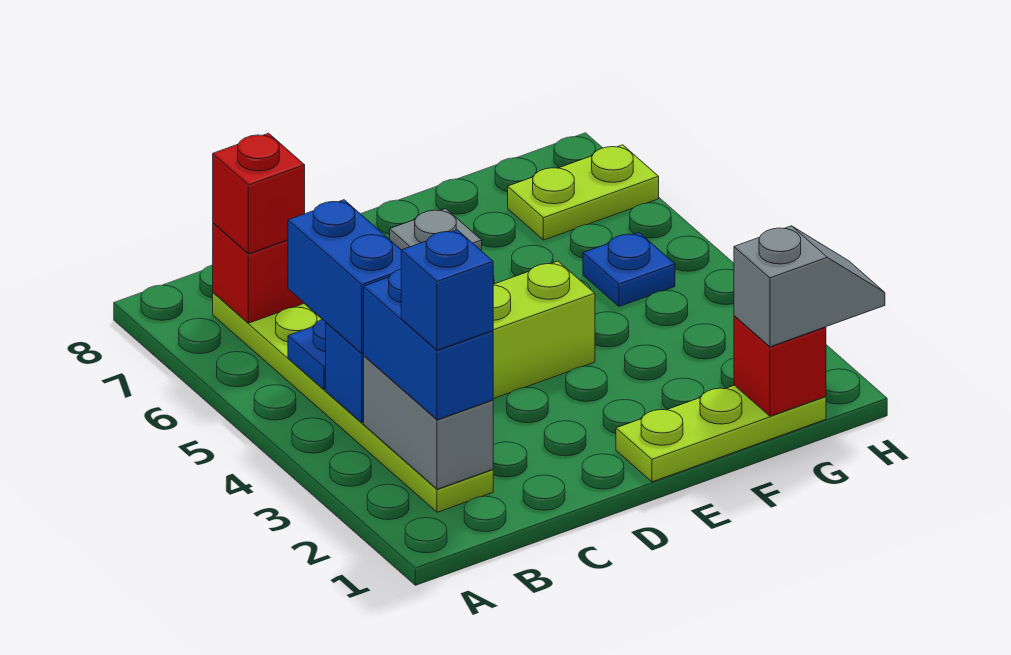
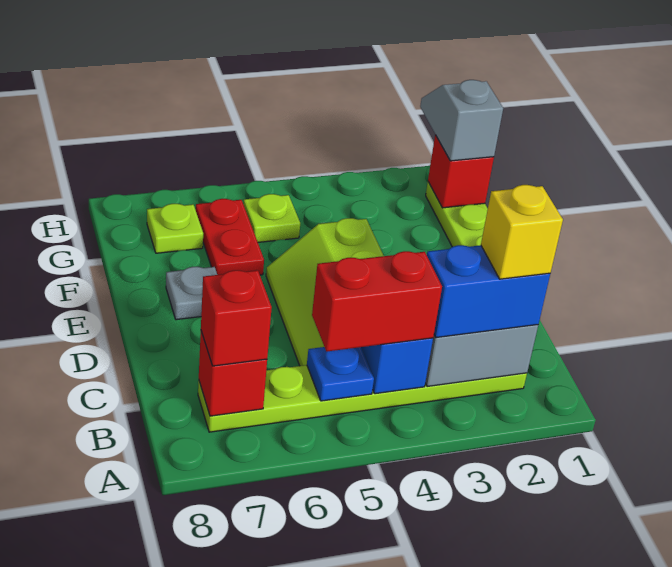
blue 1x1 brick [401,230,493,350] -> yellow 1x1 brick [481,185,563,279]
blue 1x2 brick [288,200,401,353] -> red 1x2 brick [312,251,442,351]
none -> red 1x2 plate [196,199,264,275]
blue 1x1 plate [583,233,675,307] -> lime 1x1 plate [243,194,300,242]
lime 1x2 plate [508,145,659,240] -> lime 1x1 plate [147,204,203,253]

